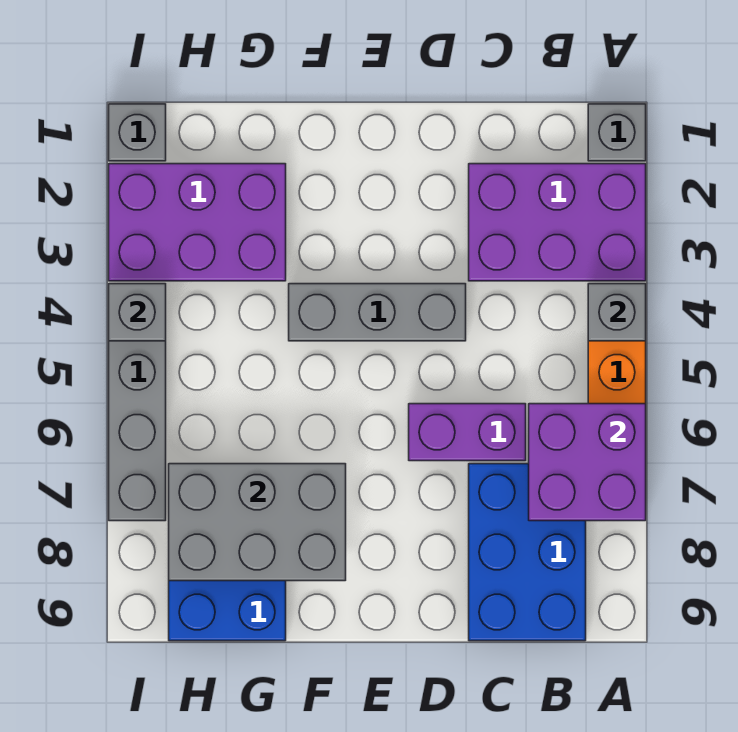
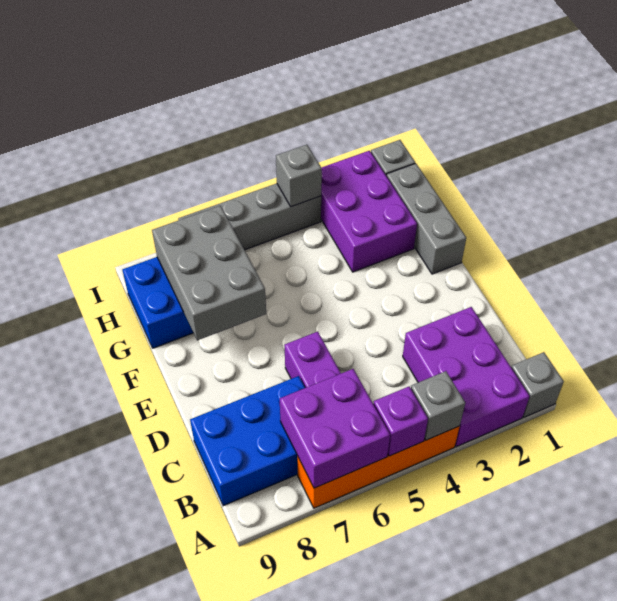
none -> purple 1x1 brick [373,387,428,456]
grey 1x3 brick [289,284,466,341] -> grey 1x3 brick moved to [387,163,466,274]

